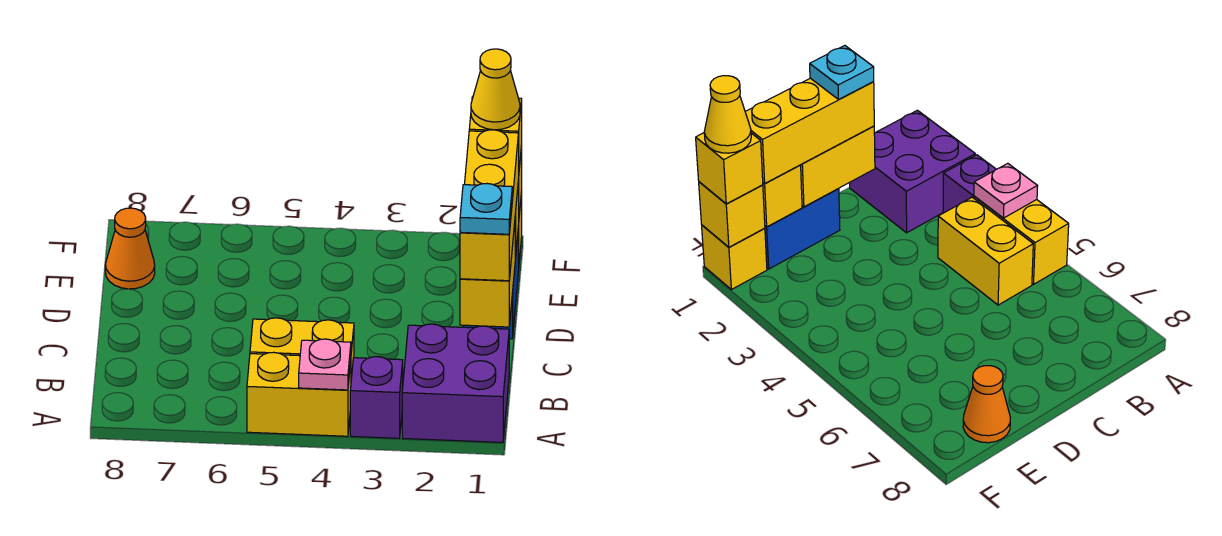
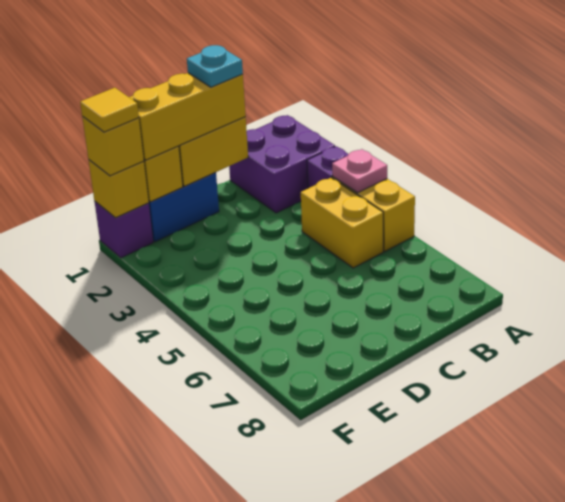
orange 1x1 cone [105,208,155,289] -> none
yellow 1x1 brick [702,225,767,290] -> purple 1x1 brick [94,201,153,258]
yellow 1x1 cone [471,49,520,130] -> yellow 1x1 tile [80,88,139,132]

